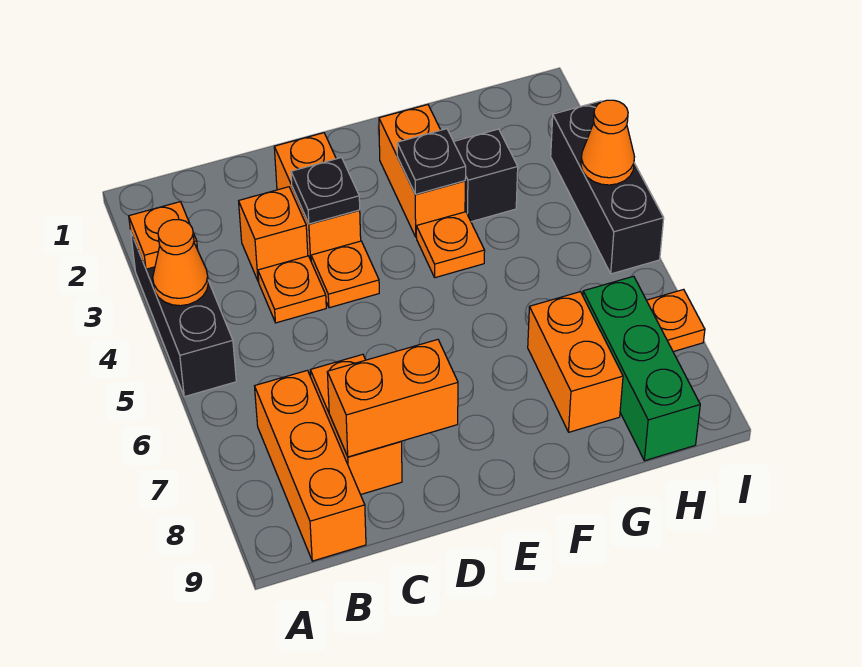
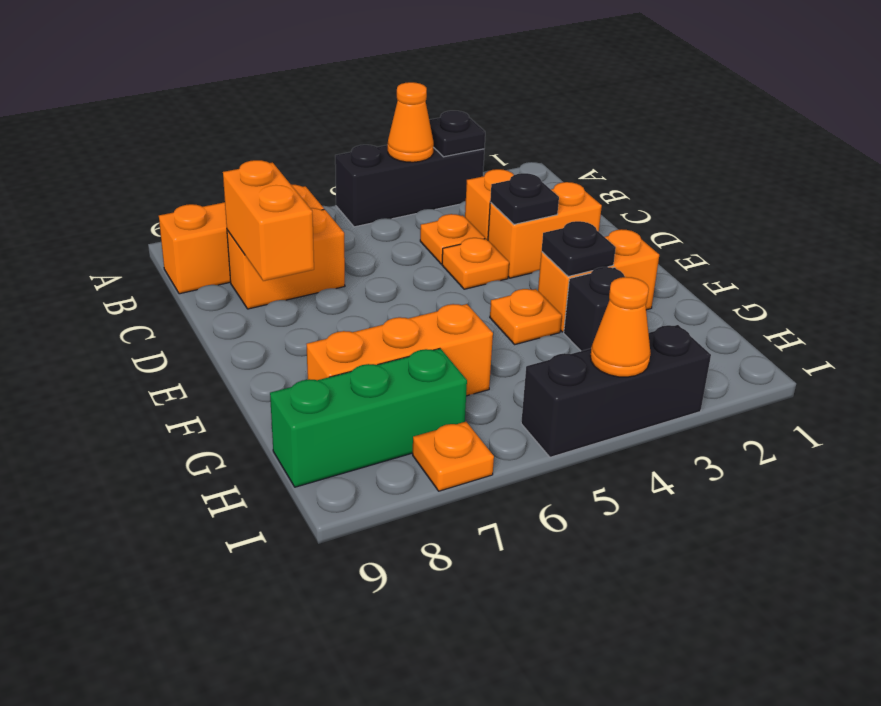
orange 1x1 plate [129,202,198,269] -> black 1x1 plate [429,111,485,157]
orange 1x2 brick [528,292,623,432] -> orange 1x3 brick [307,304,493,396]

